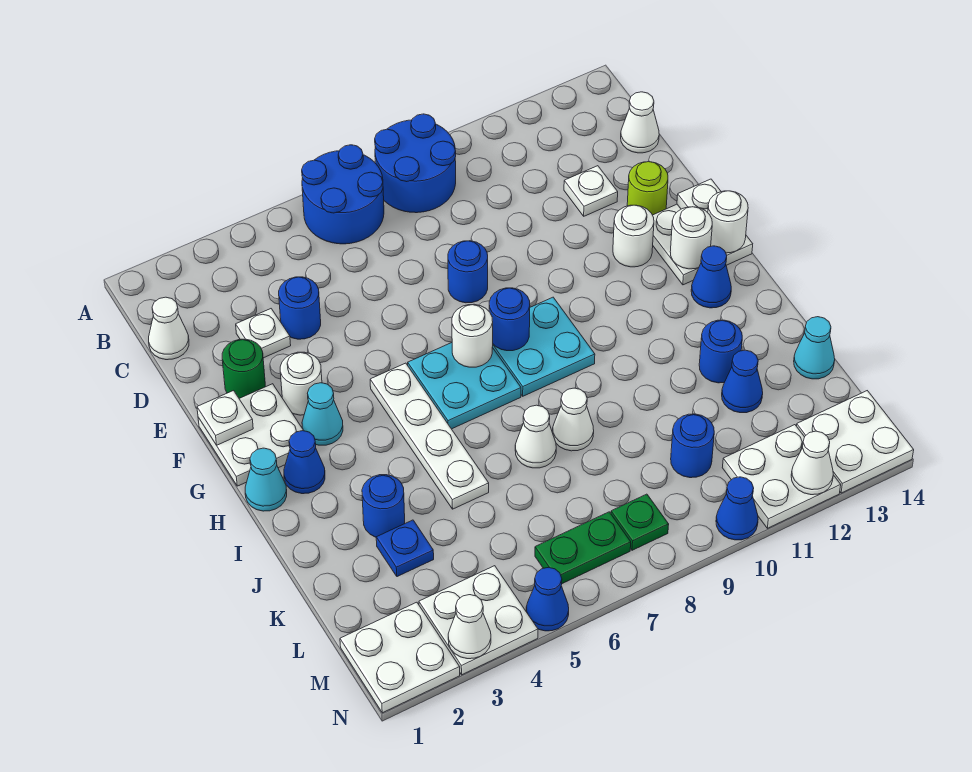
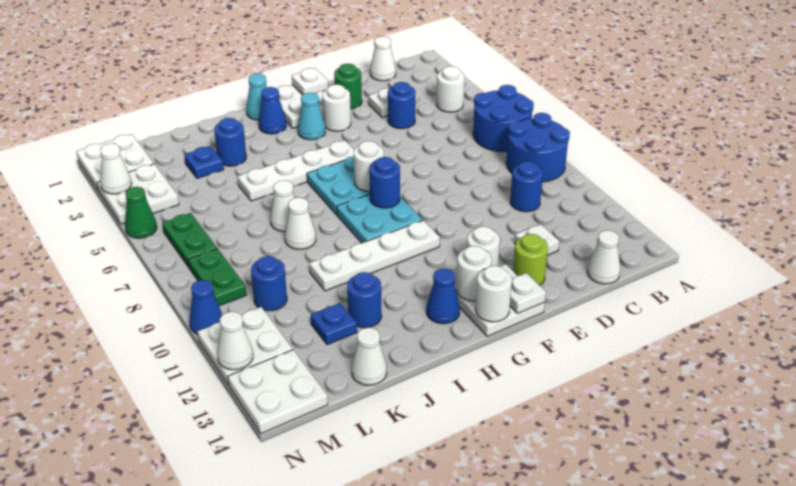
none -> white 1x1 round brick [437,66,464,112]
blue 1x1 round brick [448,241,488,303] -> blue 1x1 round brick moved to [510,161,543,212]
none -> white 1x4 plate [309,220,440,291]
blue 1x1 cone [722,350,763,413] -> blue 1x1 plate [311,303,357,345]
cyan 1x1 cone [794,317,835,379] -> white 1x1 cone [352,327,387,385]
green 1x1 plate [611,494,669,550] -> green 1x2 plate [188,248,246,306]
blue 1x1 cone [526,567,569,631] -> green 1x1 cone [125,187,157,238]

